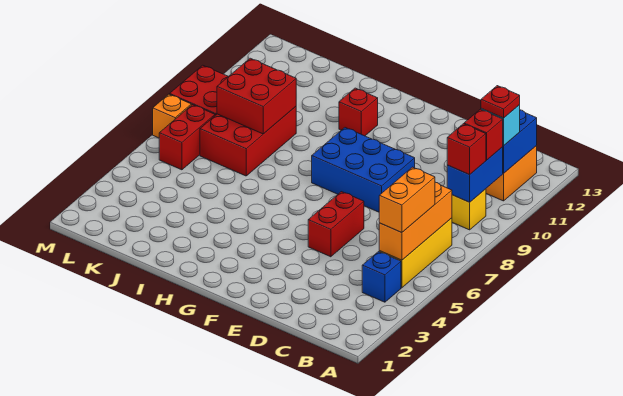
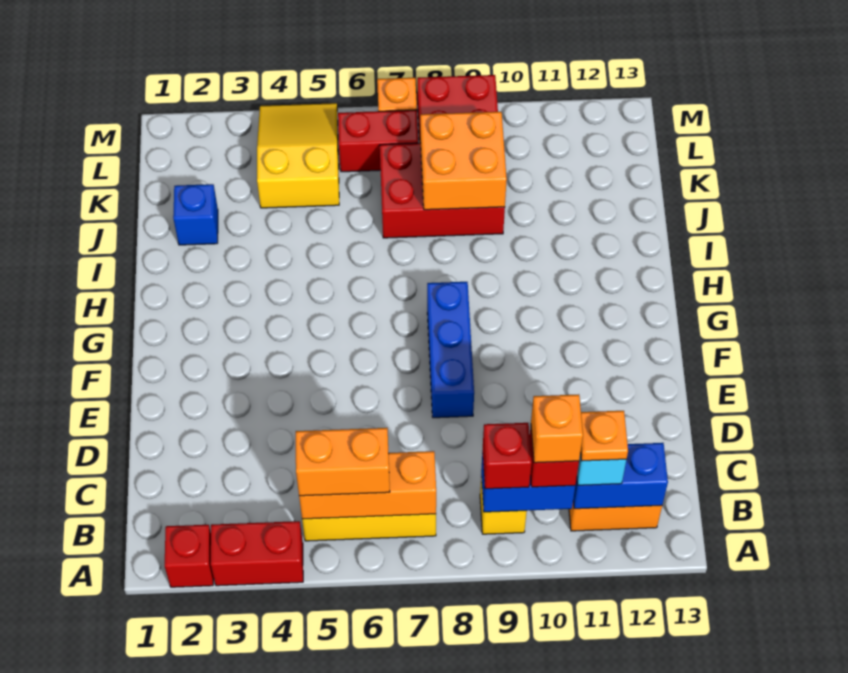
blue 1x1 brick [362,251,401,302] -> blue 1x1 brick moved to [173,184,218,245]
none -> orange 1x1 brick [531,394,583,463]
red 1x1 plate [481,86,520,118] -> orange 1x1 plate [581,411,628,461]
red 1x2 brick [308,192,364,257] -> red 1x2 brick moved to [211,521,303,586]
blue 2x3 brick [312,128,415,212] -> blue 1x3 brick [427,282,474,418]
red 1x1 brick [339,88,378,136] -> red 1x1 brick moved to [165,525,214,587]
red 2x2 brick [217,58,296,134] -> orange 2x2 brick [420,112,507,210]
none -> yellow 2x3 slope [257,103,339,208]

